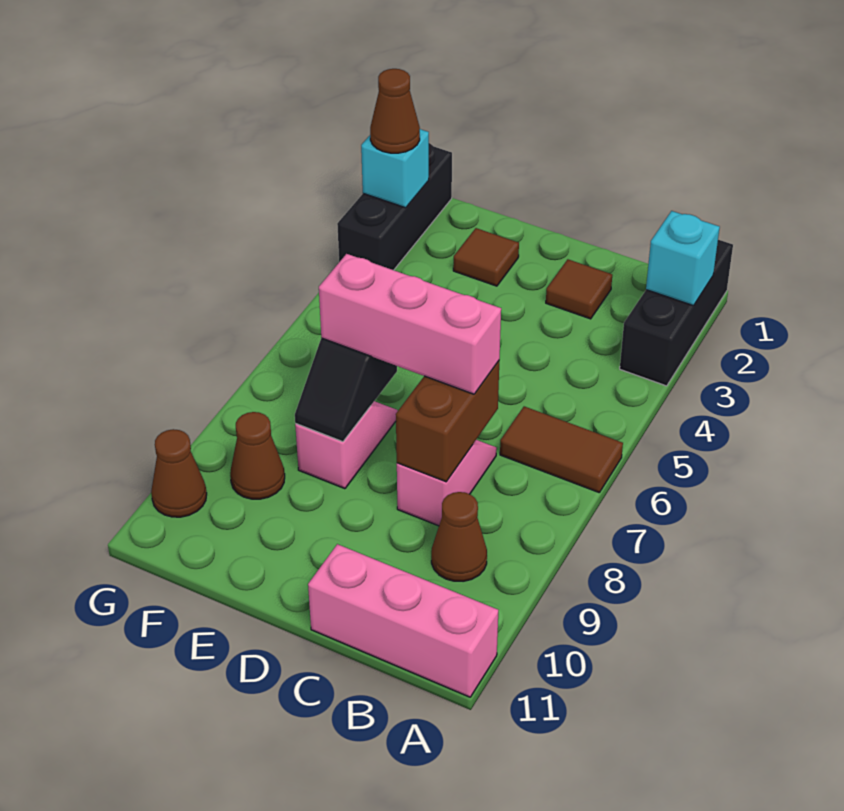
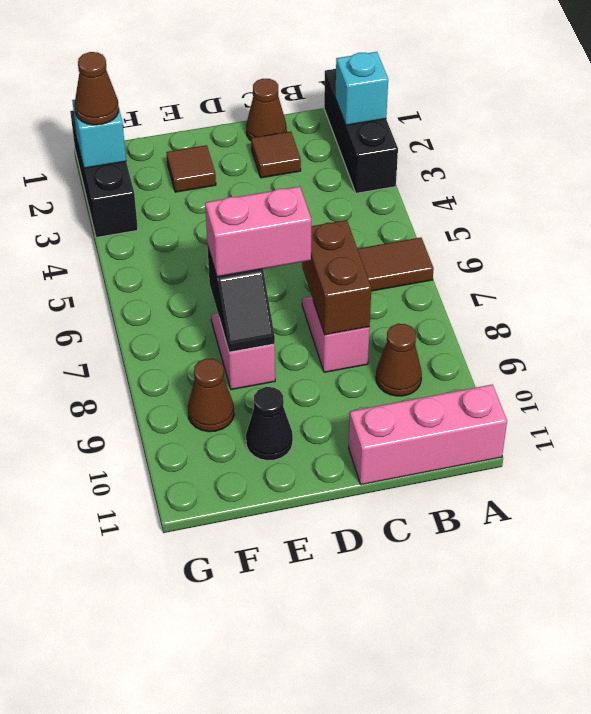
pink 1x3 brick [319,254,501,394] -> pink 1x2 brick [205,186,311,277]
none -> black 1x1 cone [246,387,293,461]
brown 1x1 cone [151,429,207,517] -> brown 1x1 cone moved to [246,79,287,141]

